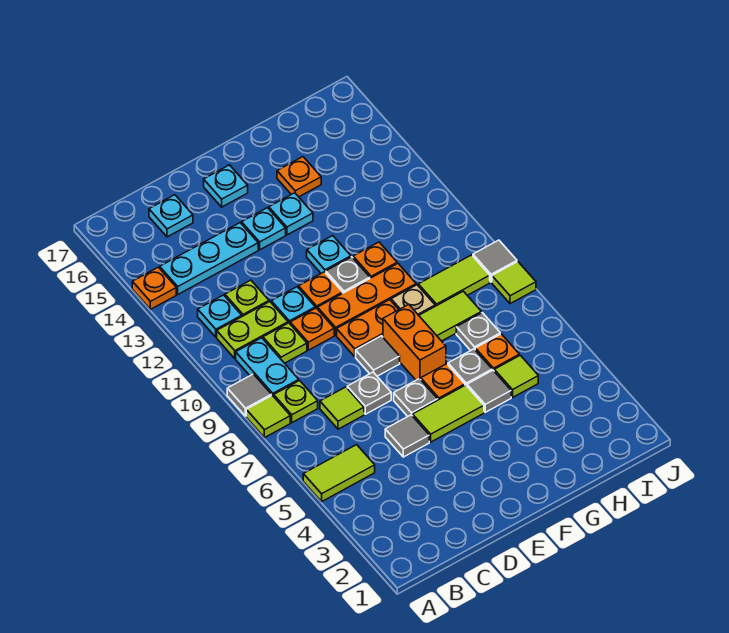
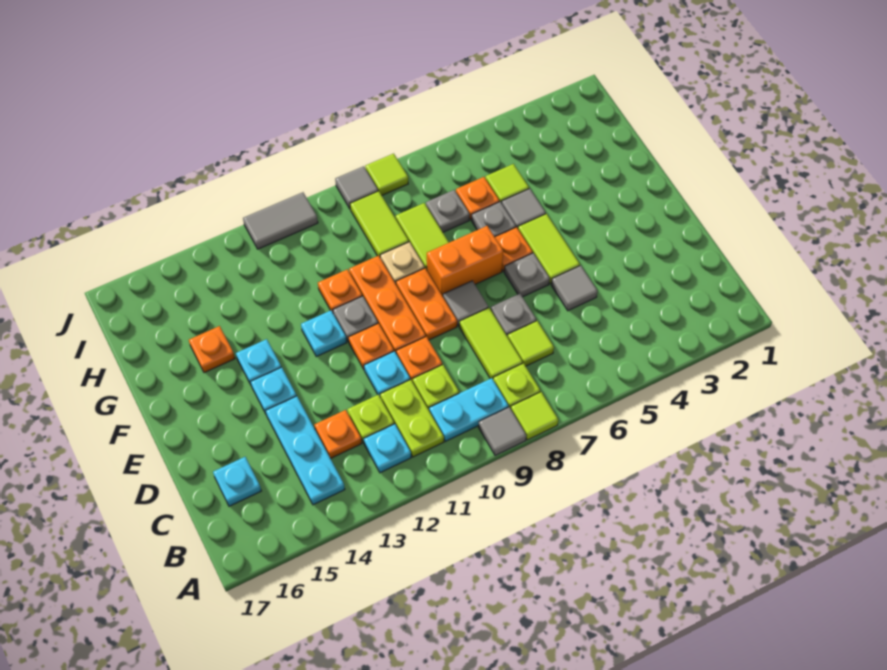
lime 1x2 tile [303,445,375,502] -> lime 1x2 tile moved to [459,308,523,379]
orange 1x1 plate [132,267,176,309] -> orange 1x1 plate moved to [314,410,362,458]
cyan 1x1 plate [204,165,248,207] -> none
none -> grey 1x2 tile [243,192,318,249]

